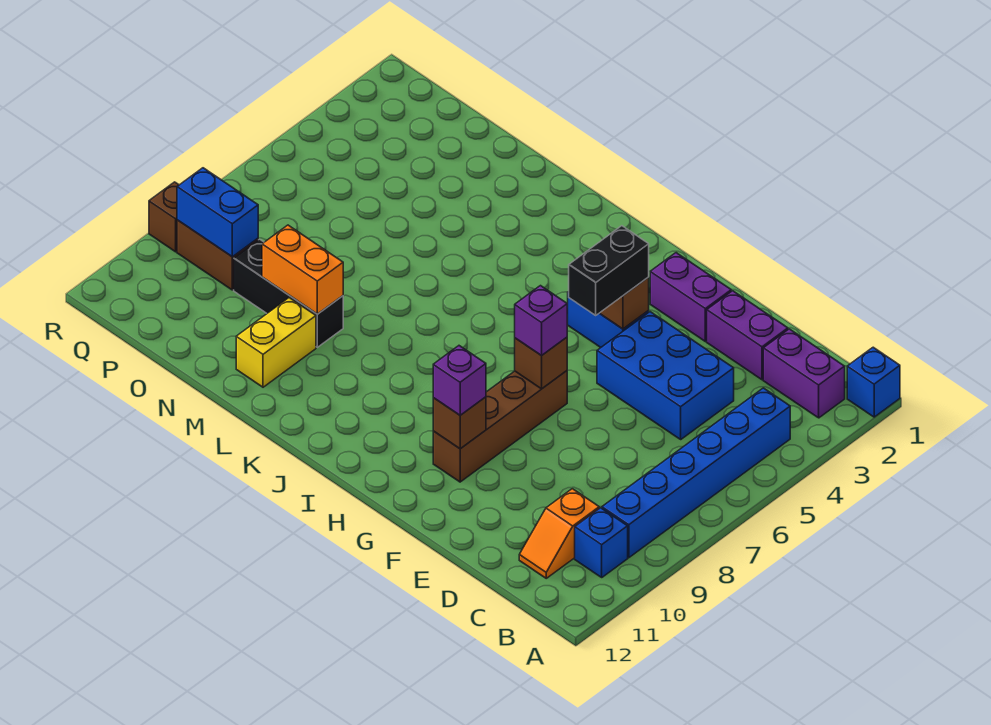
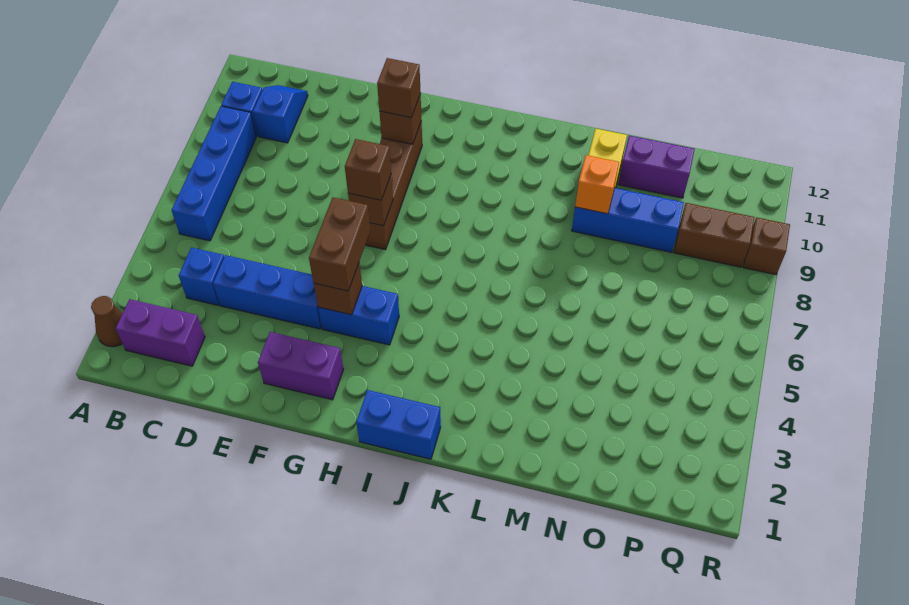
blue 1x1 brick [847,347,900,417] -> blue 1x1 brick moved to [179,247,224,305]
none -> brown 1x1 cone [91,296,123,347]
blue 1x6 brick [602,388,790,558] -> blue 1x4 brick [172,106,256,241]
orange 1x2 slope [519,489,599,578] -> blue 1x2 slope [253,85,308,143]
purple 1x2 brick [707,291,788,380] -> purple 1x2 brick moved to [618,135,695,198]
blue 2x3 brick [597,312,734,439] -> blue 1x3 brick [213,255,322,329]
black 1x2 brick [569,226,649,315] -> brown 1x2 brick [309,197,370,291]
purple 1x1 brick [515,286,567,356] -> brown 1x1 brick [345,139,391,200]
purple 1x1 brick [433,346,486,415] -> brown 1x1 brick [377,58,421,118]
black 1x3 brick [234,239,343,347] -> blue 1x3 brick [572,188,684,252]
orange 1x2 brick [262,225,343,314] -> orange 1x1 brick [575,155,619,214]
blue 1x2 brick [177,168,258,257] -> blue 1x2 brick moved to [356,390,441,459]

